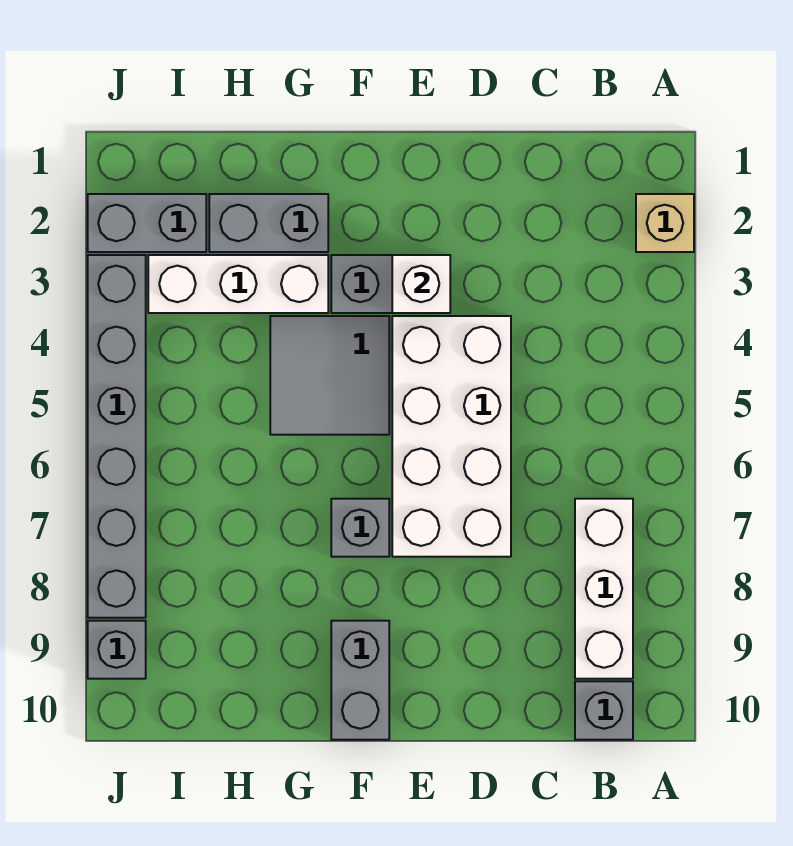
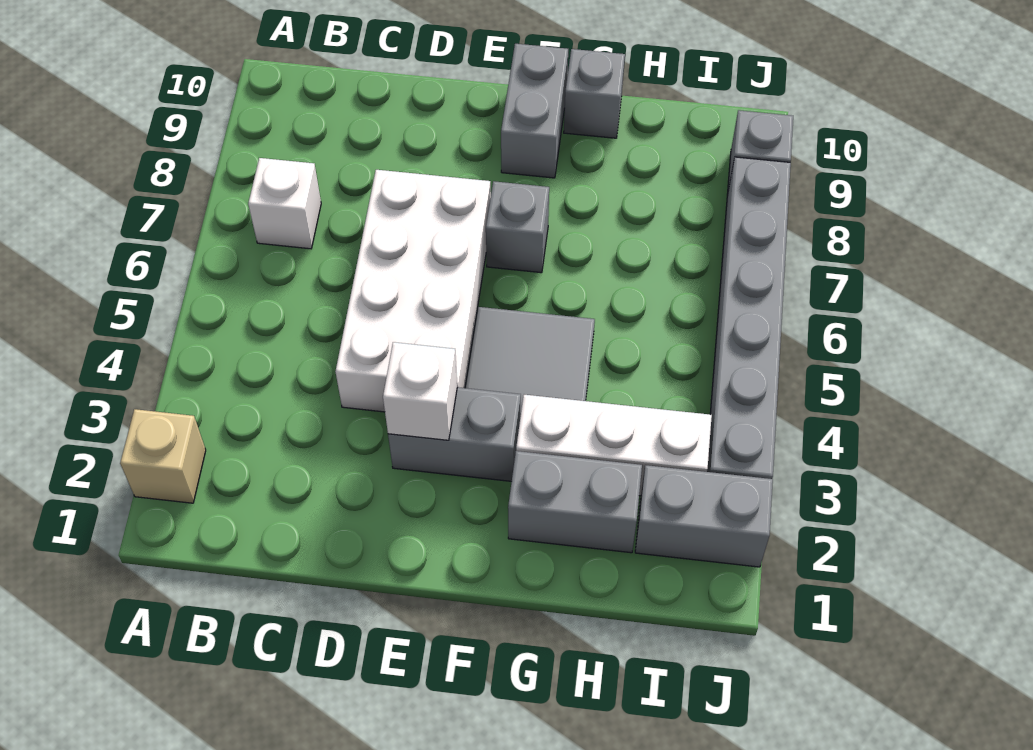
white 1x3 brick [575,499,633,679] -> white 1x1 brick [248,158,321,249]
grey 1x1 brick [575,681,633,740] -> grey 1x1 brick moved to [564,49,625,138]

